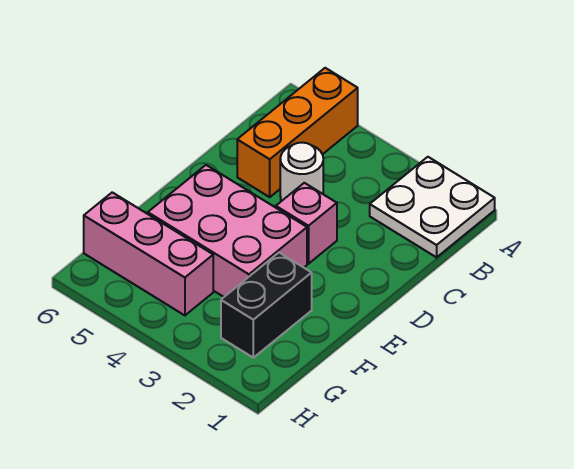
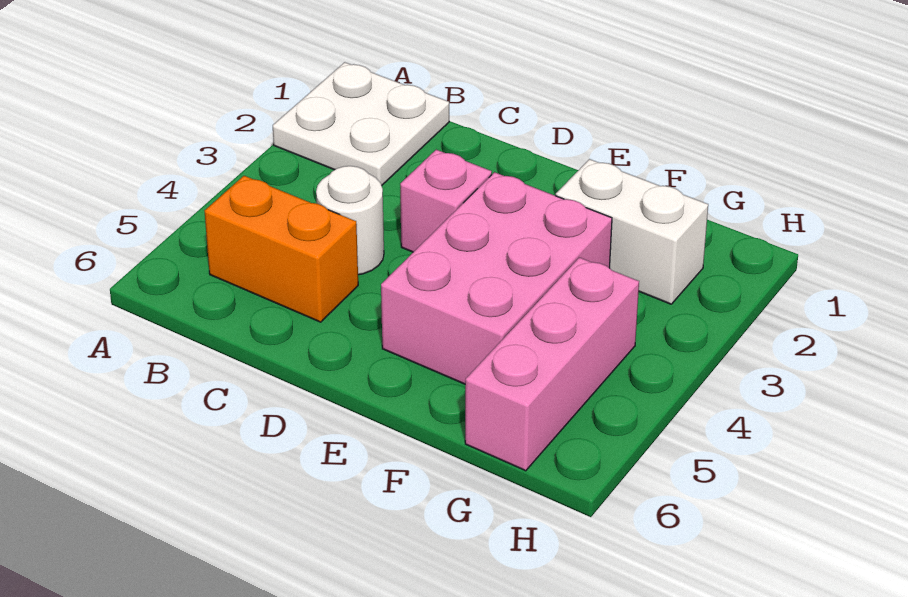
orange 1x3 brick [237,68,358,197] -> orange 1x2 brick [205,176,358,322]
black 1x2 brick [221,253,312,358] -> white 1x2 brick [556,159,708,304]

